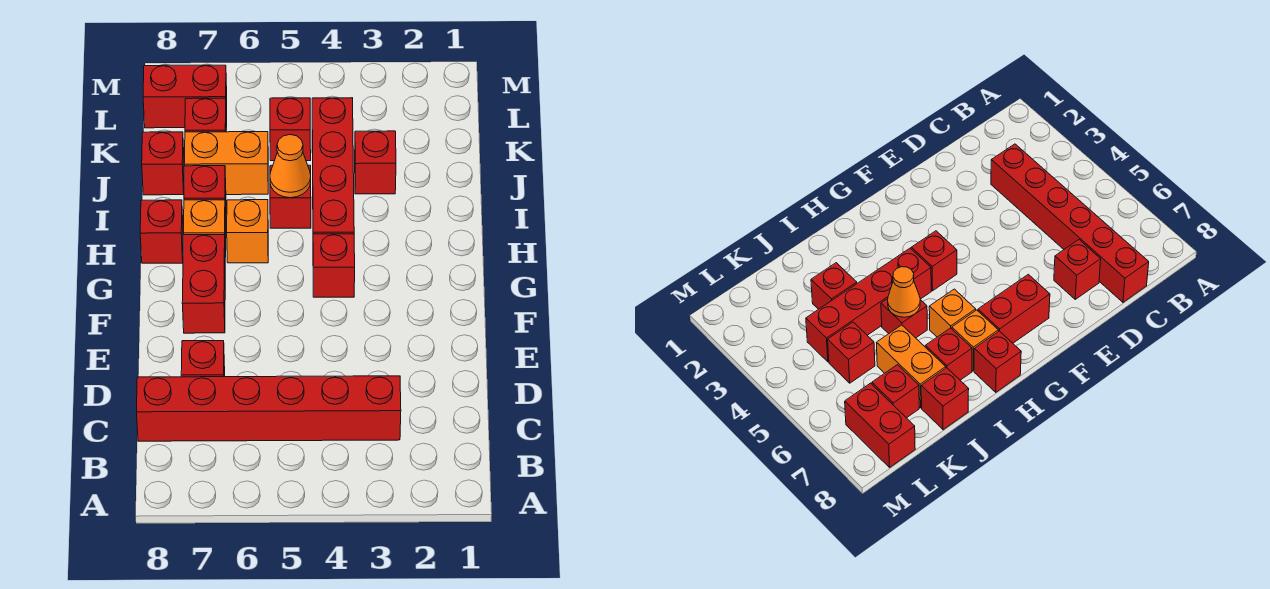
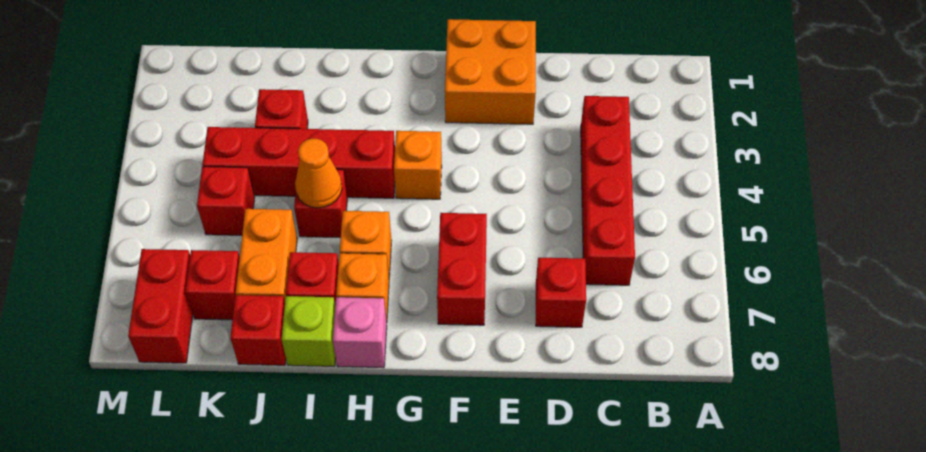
red 1x6 brick [136,376,401,441] -> red 1x4 brick [581,96,635,285]
none -> orange 2x2 brick [445,19,536,124]
red 1x2 brick [182,235,225,333] -> red 1x2 brick turned to [437,213,487,325]
red 1x1 brick [313,234,355,297] -> orange 1x1 brick [394,131,442,199]
red 1x1 brick [140,200,183,263] -> pink 1x1 brick [333,297,387,368]
none -> lime 1x1 brick [282,296,336,366]

